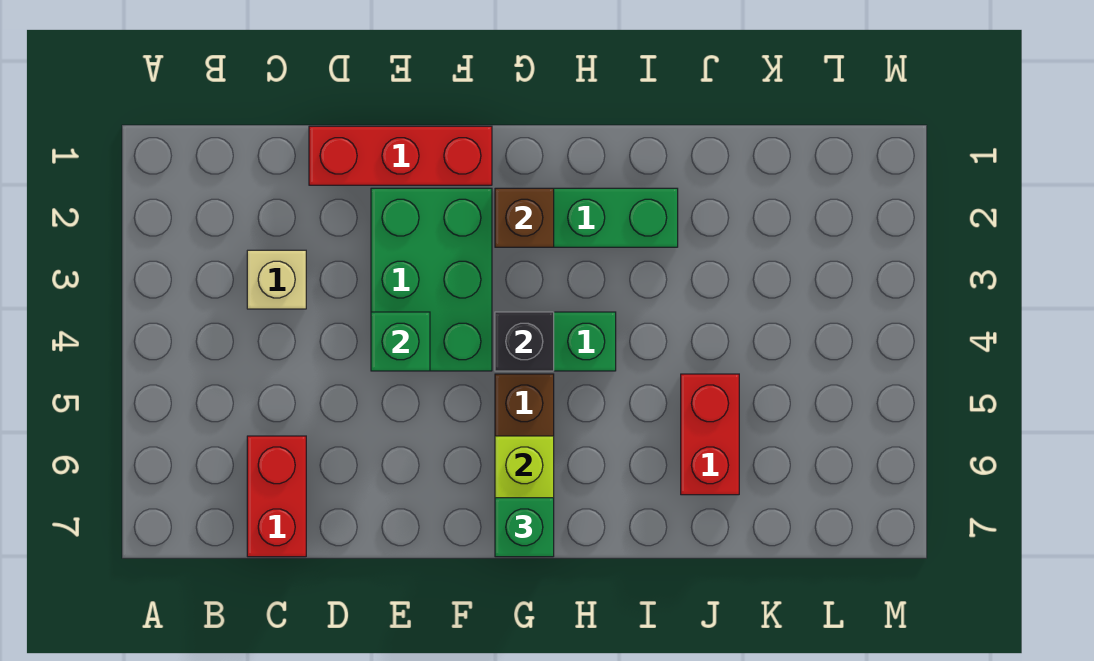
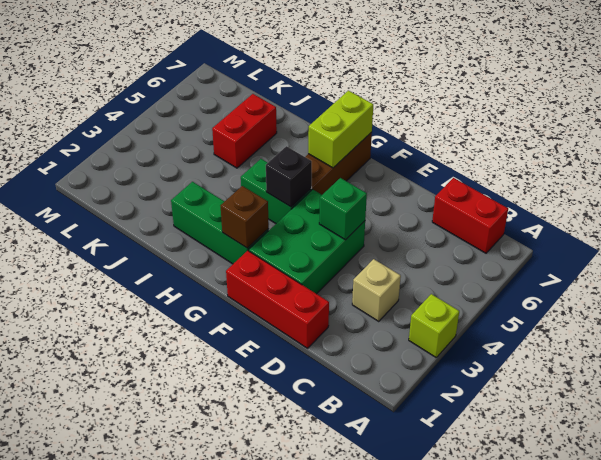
none -> lime 1x1 brick [409,294,459,357]
red 1x2 brick [247,436,306,557] -> red 1x2 brick turned to [432,178,508,253]
green 1x1 brick [495,498,554,557] -> none

